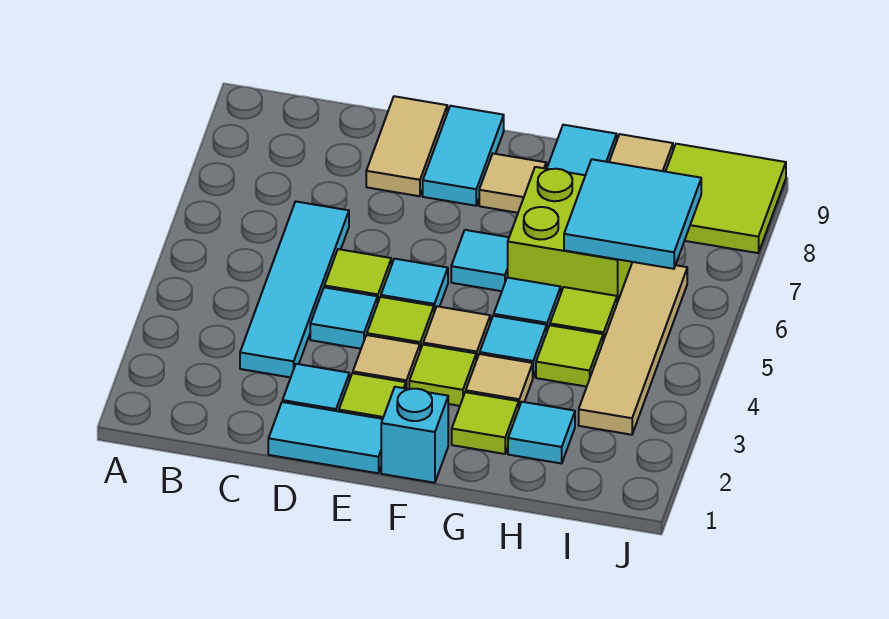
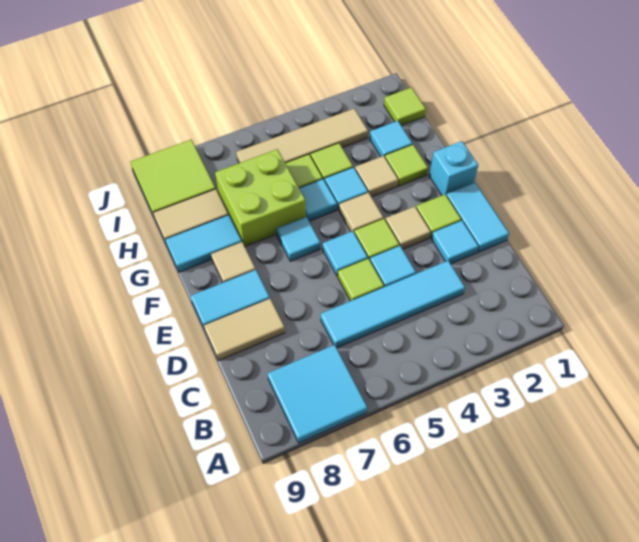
lime 1x1 tile [409,345,476,406] -> lime 1x1 tile moved to [384,87,426,126]
cyan 2x2 tile [564,159,701,269] -> cyan 2x2 tile moved to [268,345,367,443]

